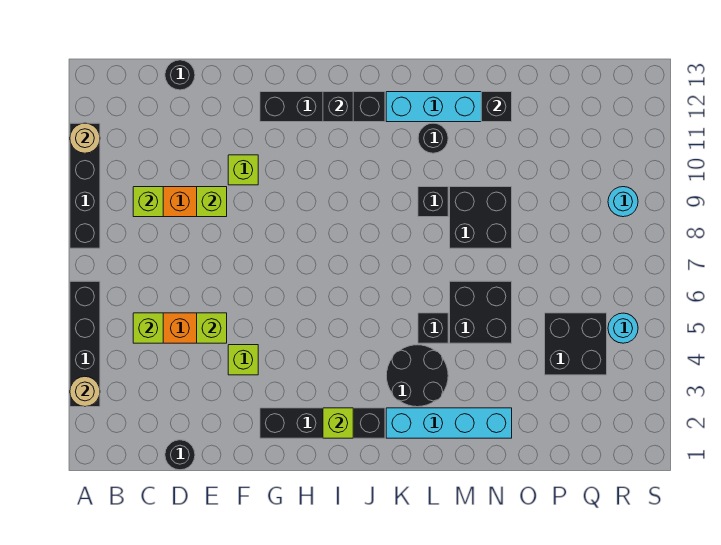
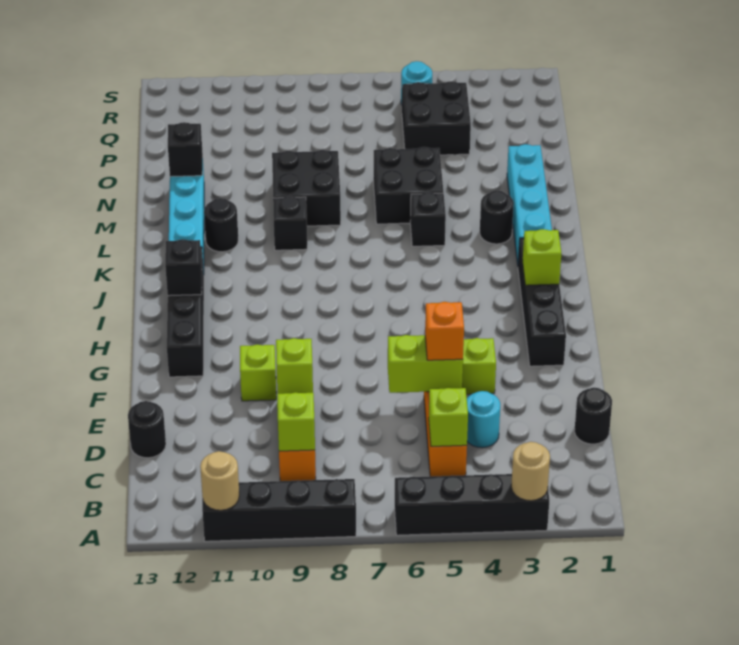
lime 1x1 brick [197,313,227,343] -> lime 1x2 brick [388,335,463,393]
none -> orange 1x1 brick [425,302,464,360]
black 2x2 round brick [386,345,448,407] -> black 1x1 round brick [480,190,514,244]
cyan 1x1 round brick [608,187,638,217] -> cyan 1x1 round brick moved to [467,391,500,448]

